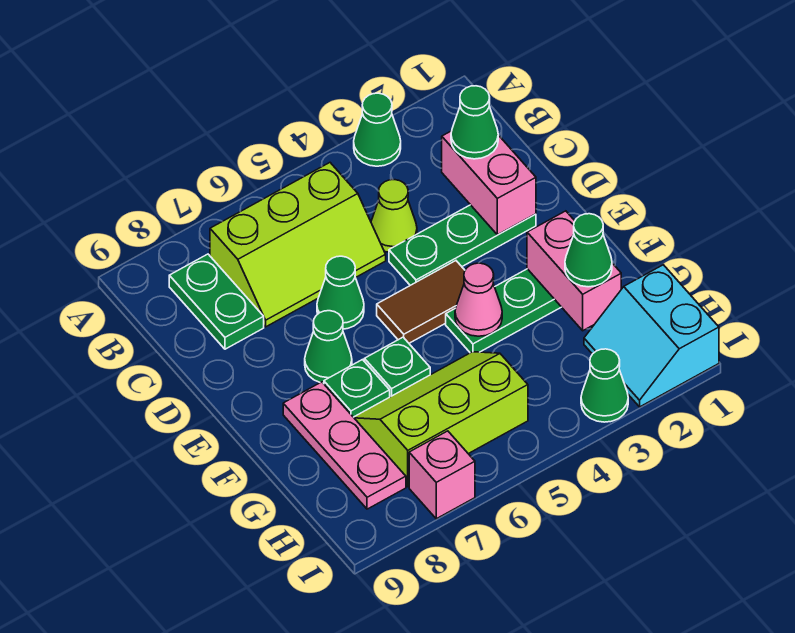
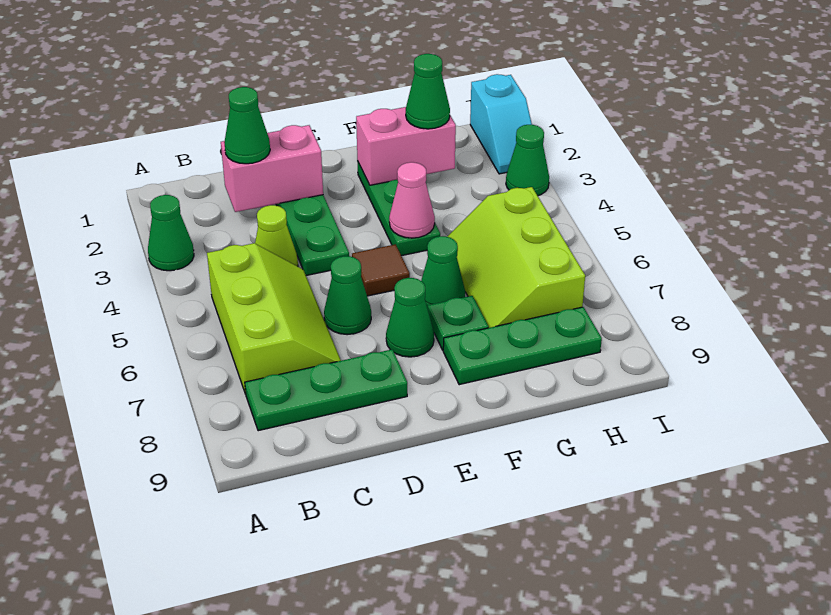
green 1x2 plate [169,254,264,349] -> green 1x3 plate [245,349,407,431]
brown 1x2 tile [377,261,465,343] -> brown 1x1 tile [352,244,410,296]
green 1x1 plate [364,337,430,397] -> green 1x1 cone [421,236,465,308]
pink 1x3 plate [283,382,406,509] -> green 1x3 plate [443,307,602,385]
cyan 2x2 slope [584,265,719,407] -> cyan 1x2 slope [470,74,532,174]
pink 1x1 brick [409,431,475,519] -> none

